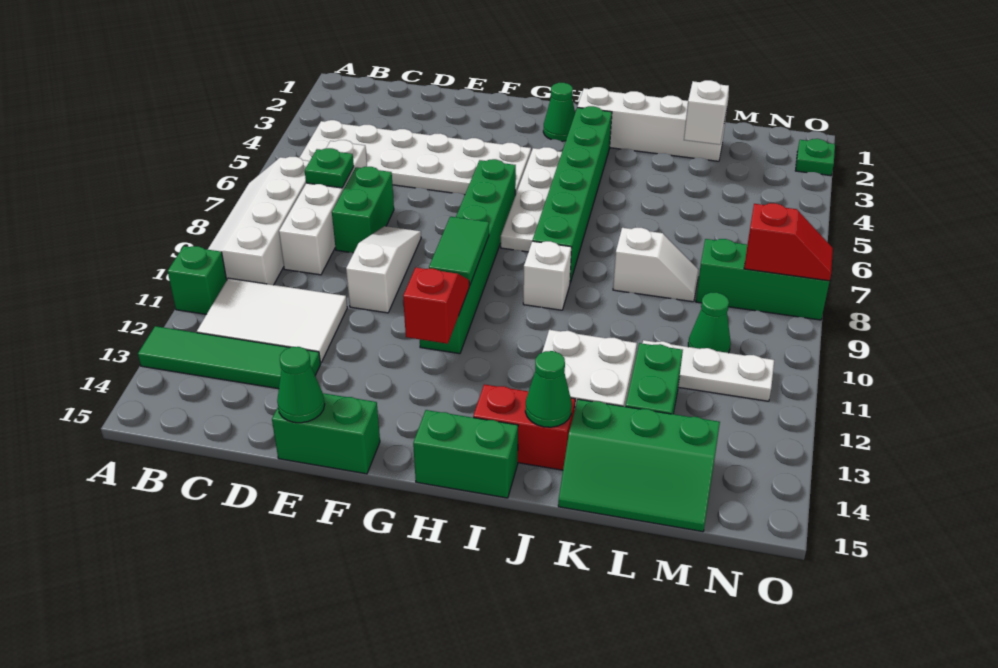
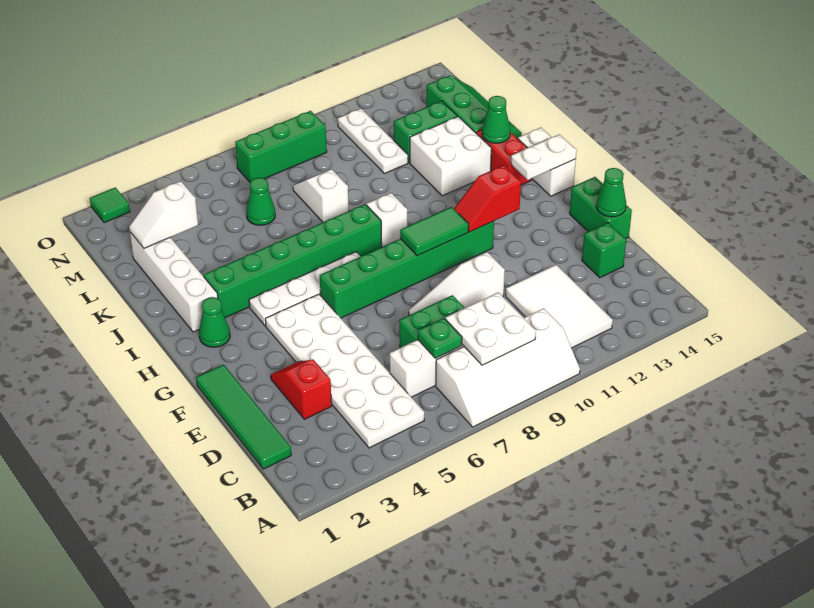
green 1x1 brick [168,246,227,314] -> green 1x1 brick moved to [582,223,626,278]
green 1x4 tile [138,326,321,389] -> green 1x4 tile moved to [196,365,291,469]
none -> white 2x2 plate [445,292,536,365]
none -> white 1x2 plate [511,134,577,180]
green 1x2 brick [413,410,518,498] -> white 1x2 brick [518,128,576,196]
green 1x3 brick [696,239,829,320] -> green 1x3 brick turned to [235,111,327,182]
green 1x1 cone [688,292,731,353] -> green 1x1 cone moved to [246,178,275,225]
red 1x2 slope [744,203,833,281] -> red 1x2 slope moved to [271,360,332,419]
green 1x1 plate [795,139,835,176] -> green 1x1 tile [90,187,130,223]

